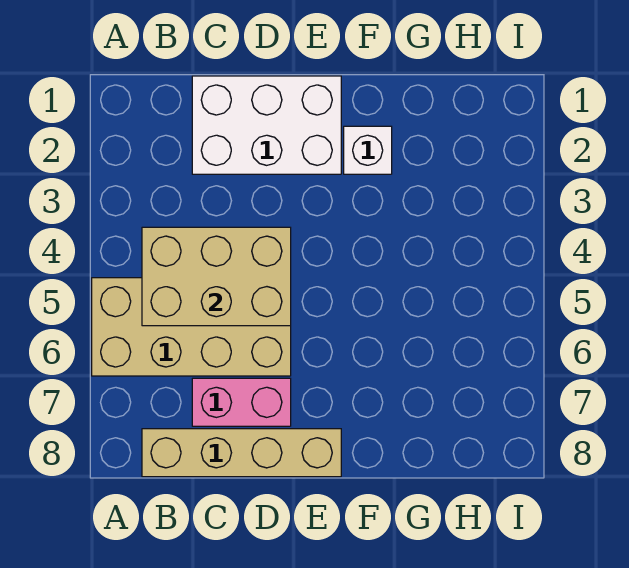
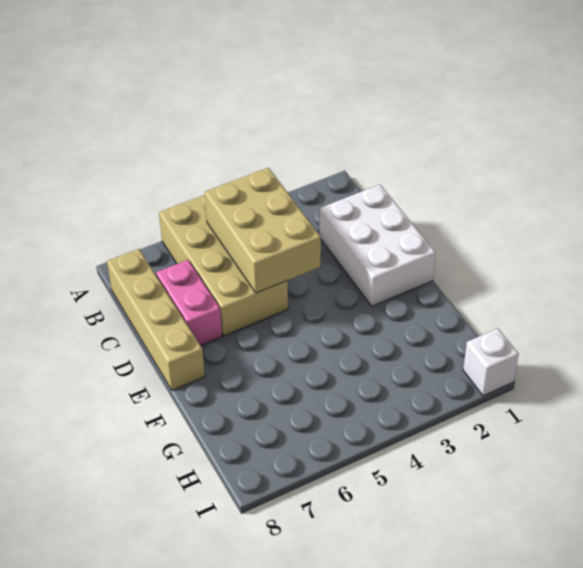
white 1x1 brick [344,126,392,174] -> white 1x1 brick moved to [463,328,519,396]

